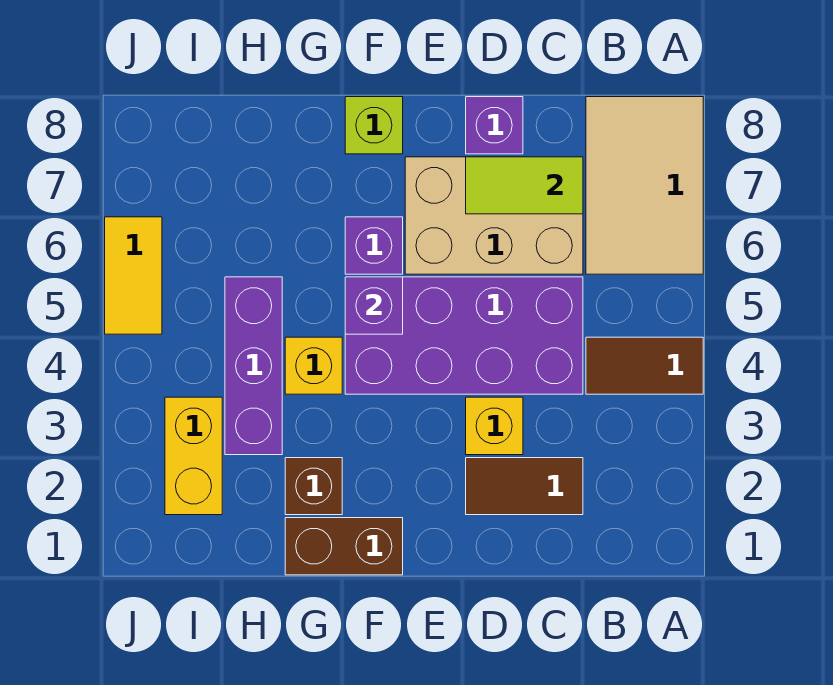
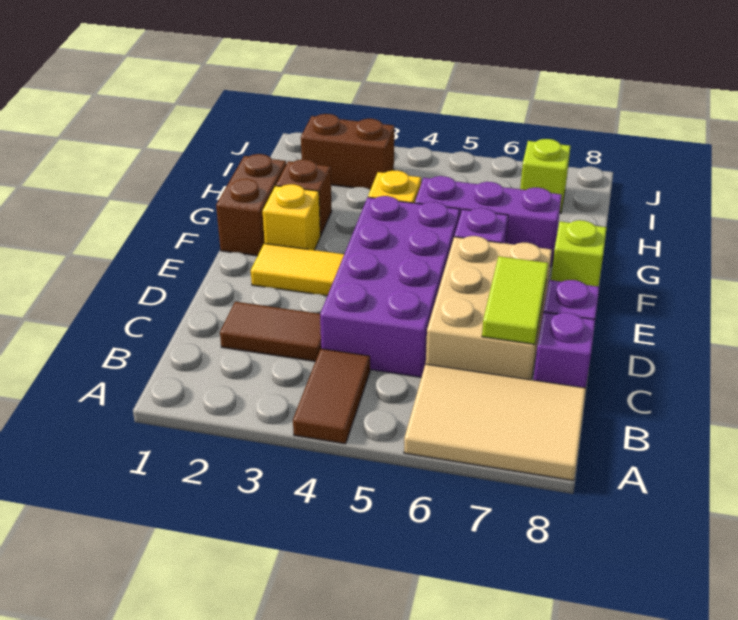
brown 1x2 tile [466,458,583,515] -> brown 1x2 tile turned to [220,302,321,361]
yellow 1x1 brick [466,397,523,455] -> yellow 1x1 brick moved to [263,184,320,250]
purple 1x1 brick [345,277,403,334] -> purple 1x1 brick moved to [533,312,595,388]
purple 1x3 brick [225,277,282,455] -> purple 1x3 brick moved to [415,176,562,266]
yellow 1x2 brick [165,397,222,515] -> brown 1x2 brick [301,114,394,190]
none -> lime 1x1 brick [520,139,571,214]
yellow 1x2 tile [105,217,162,334] -> yellow 1x2 tile moved to [251,243,344,296]

